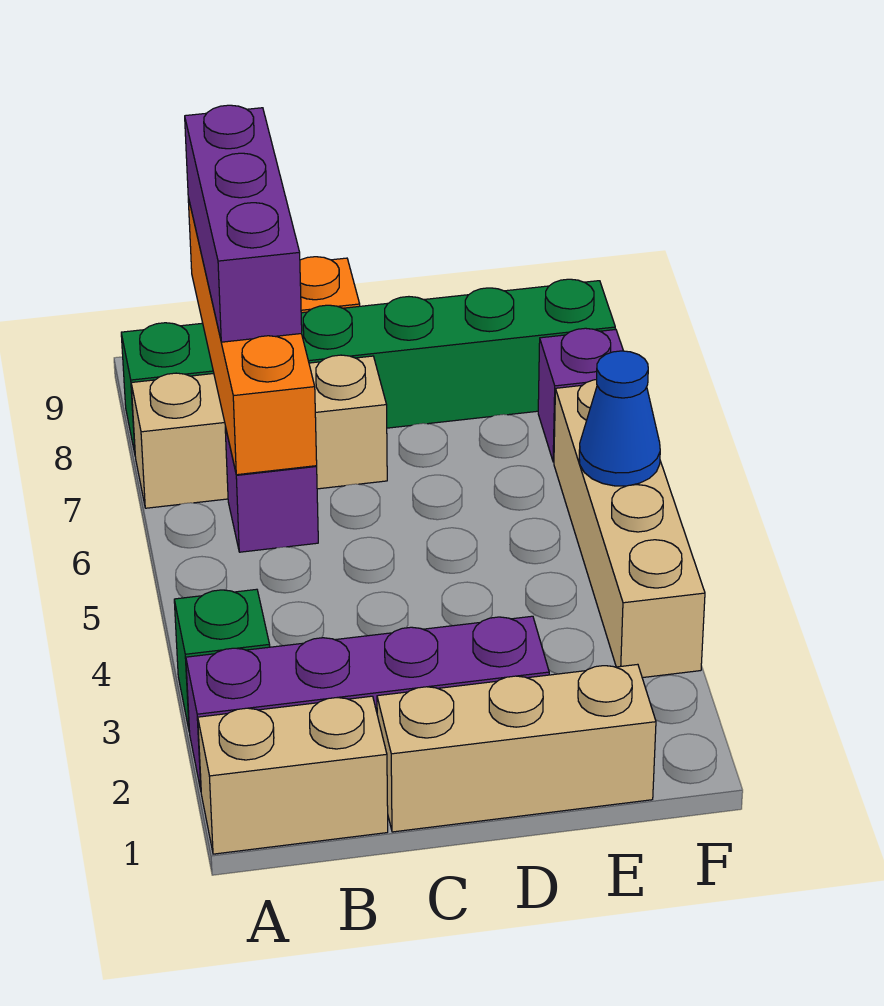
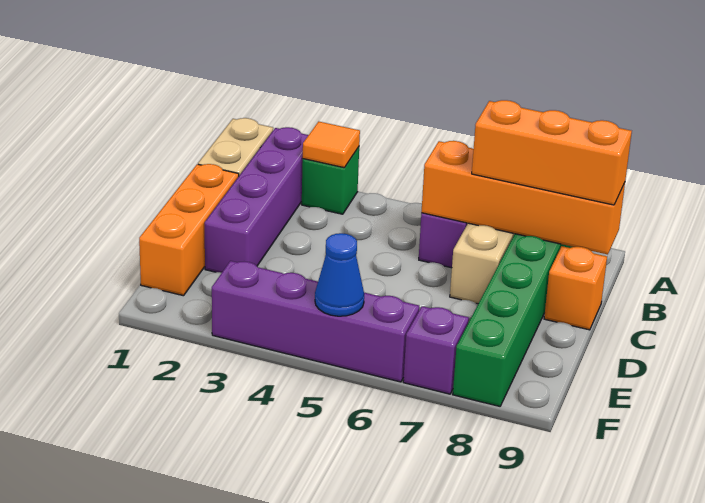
none -> orange 1x1 tile [303,122,360,168]
purple 1x3 brick [185,105,302,342] -> orange 1x3 brick [472,100,632,205]
tan 1x3 brick [377,664,656,832] -> orange 1x3 brick [139,164,239,296]
tan 1x4 brick [554,380,705,678] -> purple 1x4 brick [212,261,419,382]

